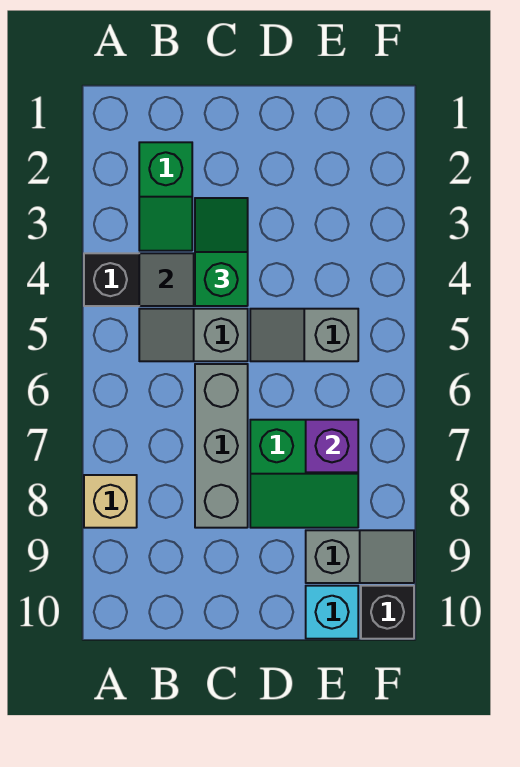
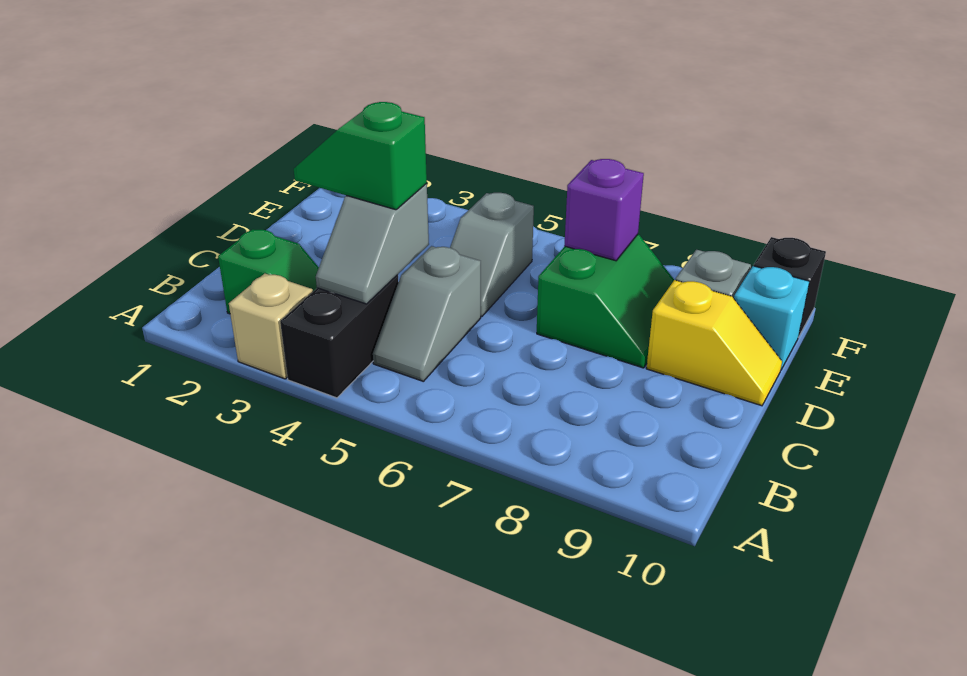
tan 1x1 brick [84,475,137,528] -> tan 1x1 brick moved to [229,274,313,379]
grey 1x3 brick [195,364,248,528] -> none
none -> yellow 1x2 slope [646,280,782,406]

